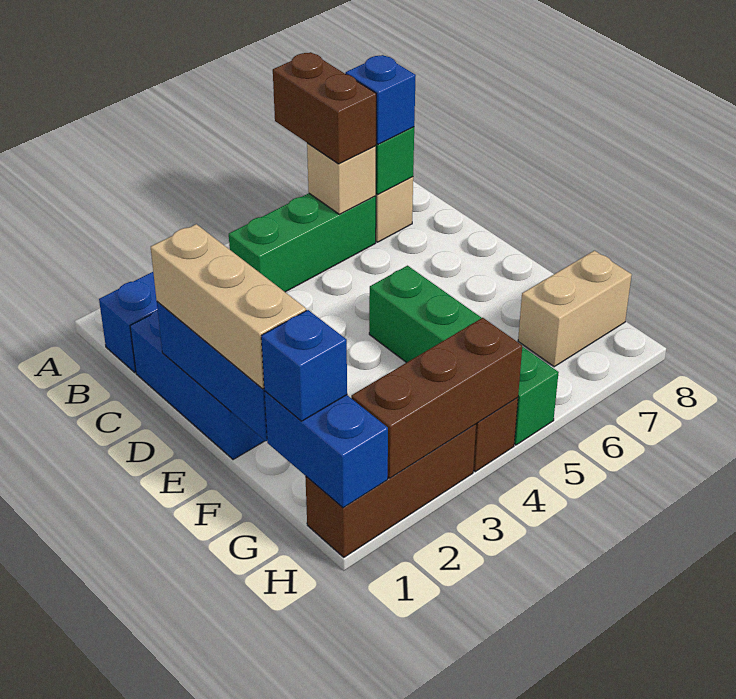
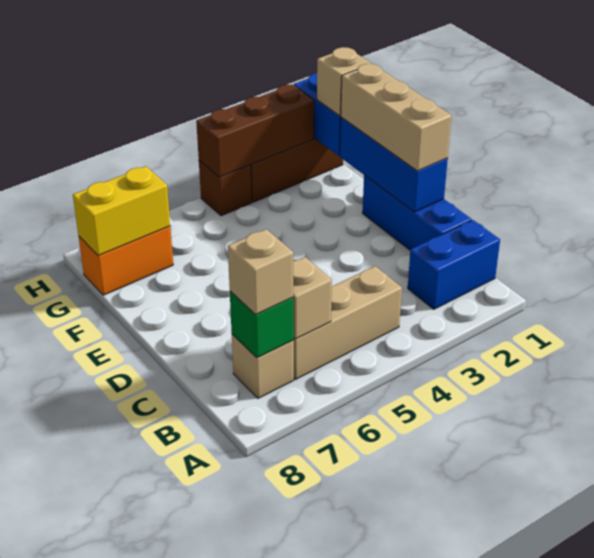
brown 1x2 brick [273,52,376,164] -> none
green 1x3 brick [229,193,376,292] -> tan 1x3 brick [293,266,402,380]
blue 1x1 brick [346,55,416,144] -> tan 1x1 brick [228,229,293,314]
green 1x4 brick [369,266,559,445] -> none
blue 1x1 brick [261,310,347,421] -> tan 1x1 brick [317,47,371,116]
tan 1x2 brick [518,251,632,367] -> orange 1x2 brick [79,226,173,295]
none -> yellow 1x2 brick [73,166,170,256]

